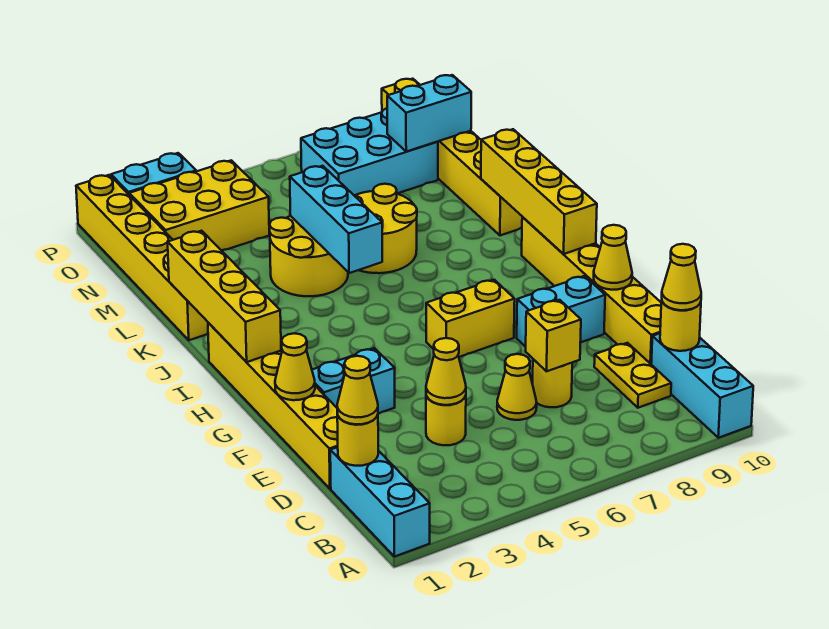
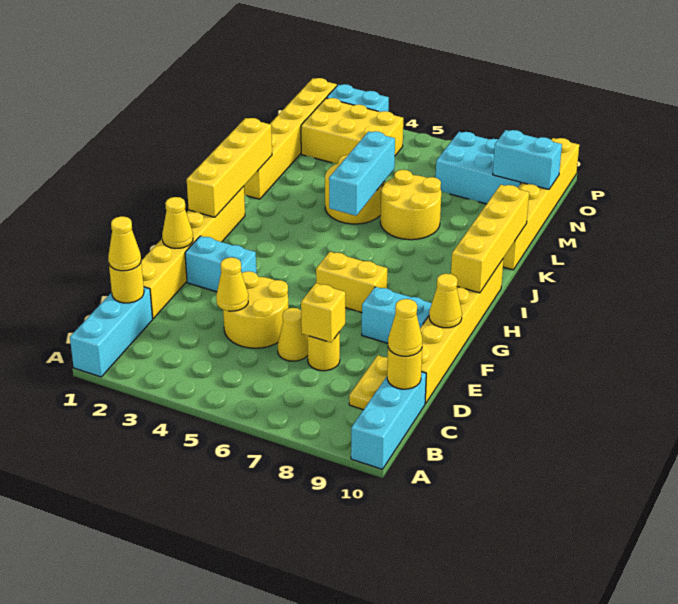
yellow 1x1 round brick [426,395,466,445] -> yellow 2x2 round brick [223,271,288,348]

